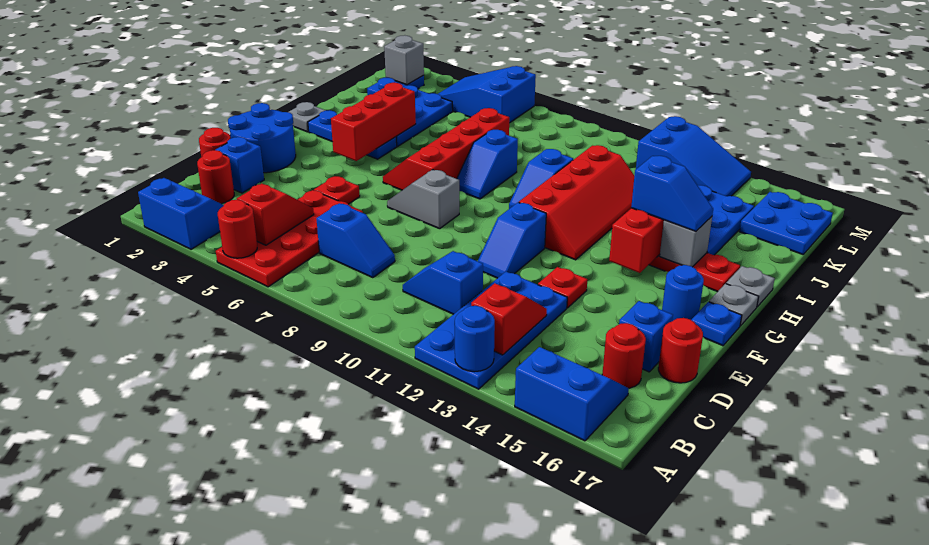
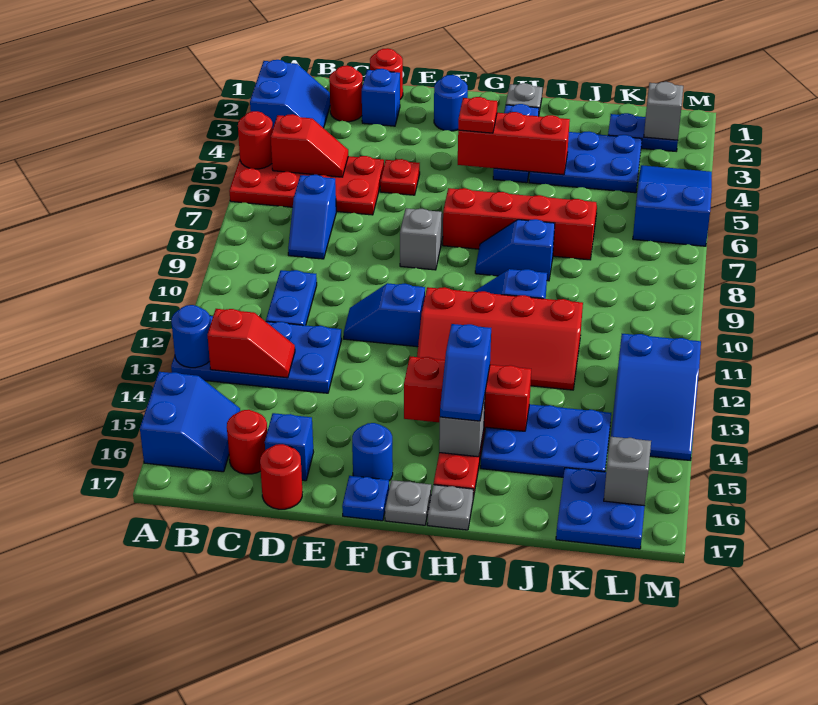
blue 1x2 slope [403,251,483,314] -> blue 1x2 plate [266,270,317,325]
blue 2x2 round brick [228,103,296,173] -> blue 1x1 round brick [434,75,468,131]
red 1x1 plate [538,267,588,308] -> red 1x1 plate moved to [458,97,497,133]
none -> grey 1x1 brick [604,437,651,506]

